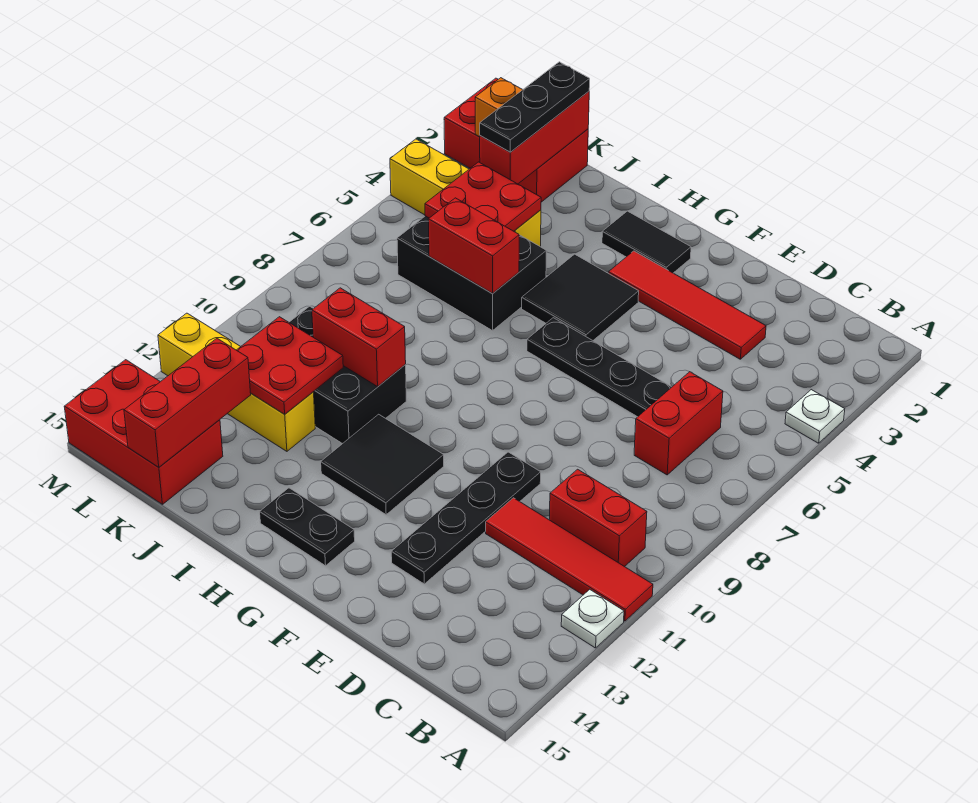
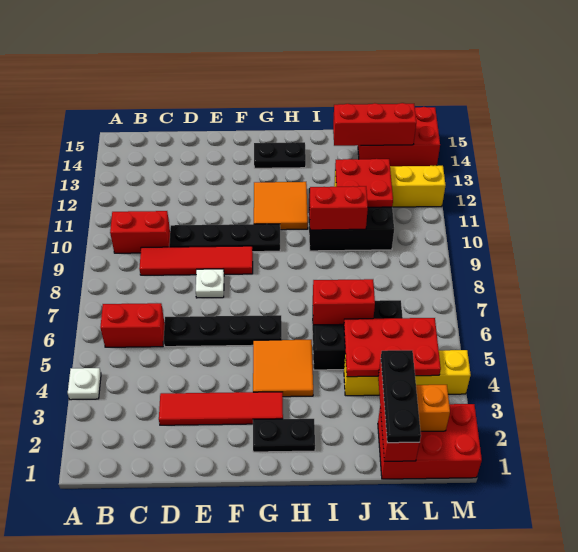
red 1x4 tile [486,498,653,621] -> red 1x4 tile moved to [139,246,253,275]
white 1x1 plate [561,589,624,648] -> white 1x1 plate moved to [196,269,224,298]
red 1x2 brick [634,372,723,475] -> red 1x2 brick turned to [100,303,165,347]
black 1x4 plate [391,452,541,584] -> black 1x4 plate turned to [169,224,280,252]
black 1x2 tile [602,211,691,273] -> black 1x2 plate [253,419,315,452]
black 2x2 tile [522,254,639,340] -> orange 2x2 tile [253,340,313,397]
black 2x2 tile [321,414,444,515] -> orange 2x2 tile [254,182,308,230]
red 2x2 plate [425,162,541,231] -> red 2x3 plate [344,318,441,377]
red 1x3 brick [124,338,251,467] -> red 1x3 brick turned to [333,103,416,146]

